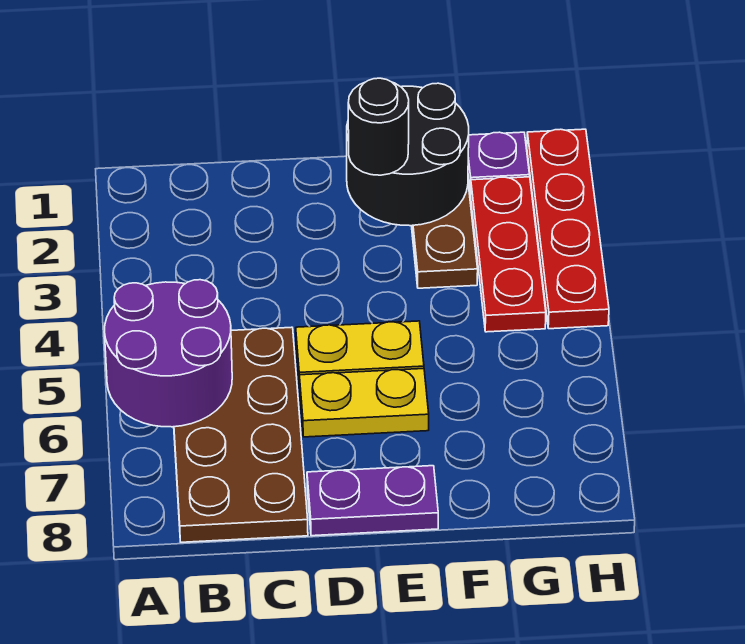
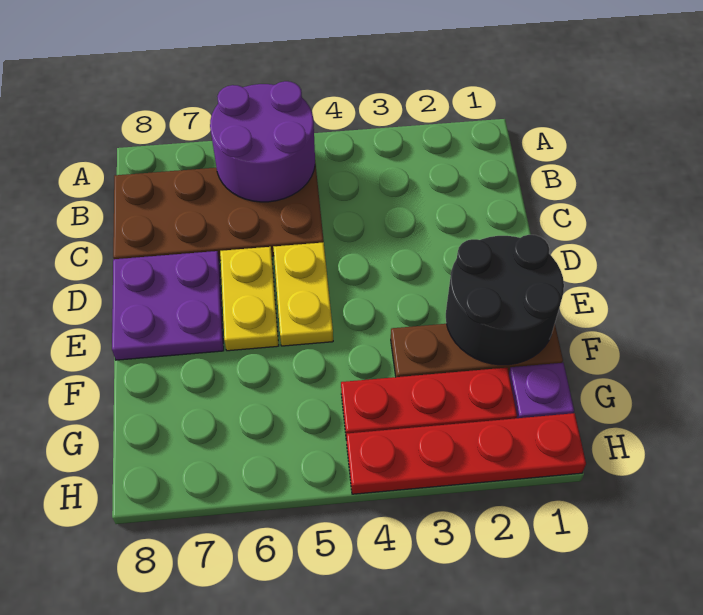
purple 1x2 plate [307,466,438,536] -> purple 2x2 plate [112,251,224,360]
black 1x1 round brick [348,78,409,175] -> none

